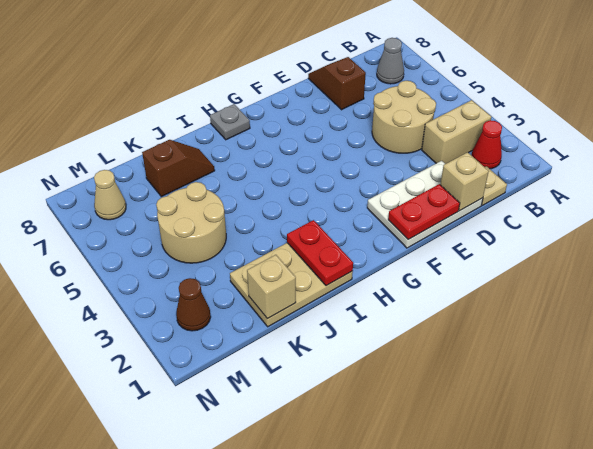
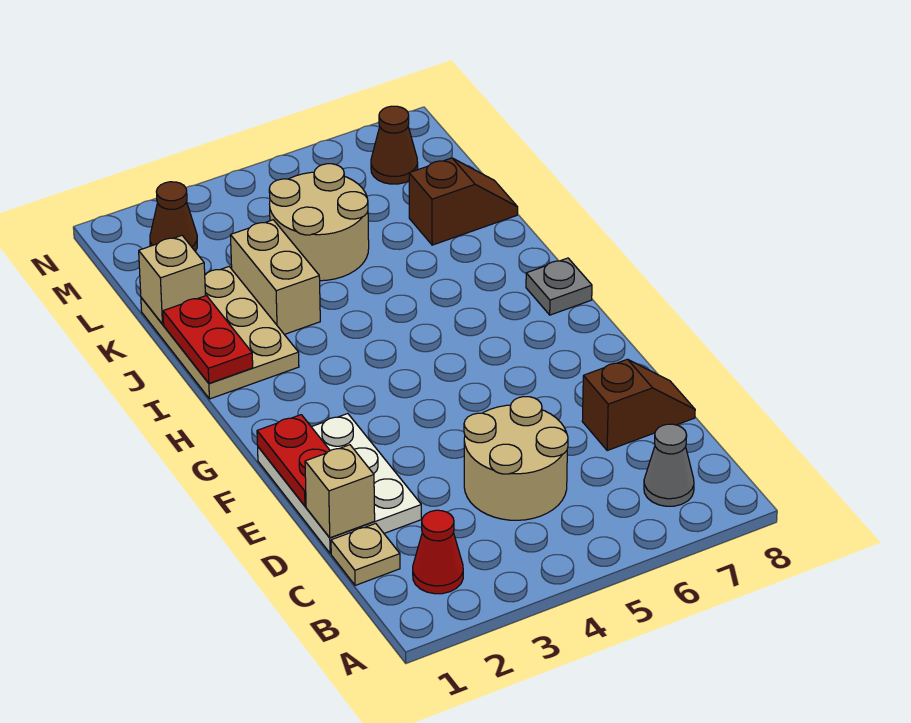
tan 1x2 brick [422,100,491,164] -> tan 1x2 brick moved to [230,220,320,334]
red 1x2 plate [287,220,353,286] -> red 1x2 plate turned to [163,296,253,383]
brown 1x2 slope [142,140,215,197] -> brown 1x2 slope turned to [409,158,518,245]
tan 1x1 cone [94,170,126,220] -> brown 1x1 cone [371,106,418,184]

